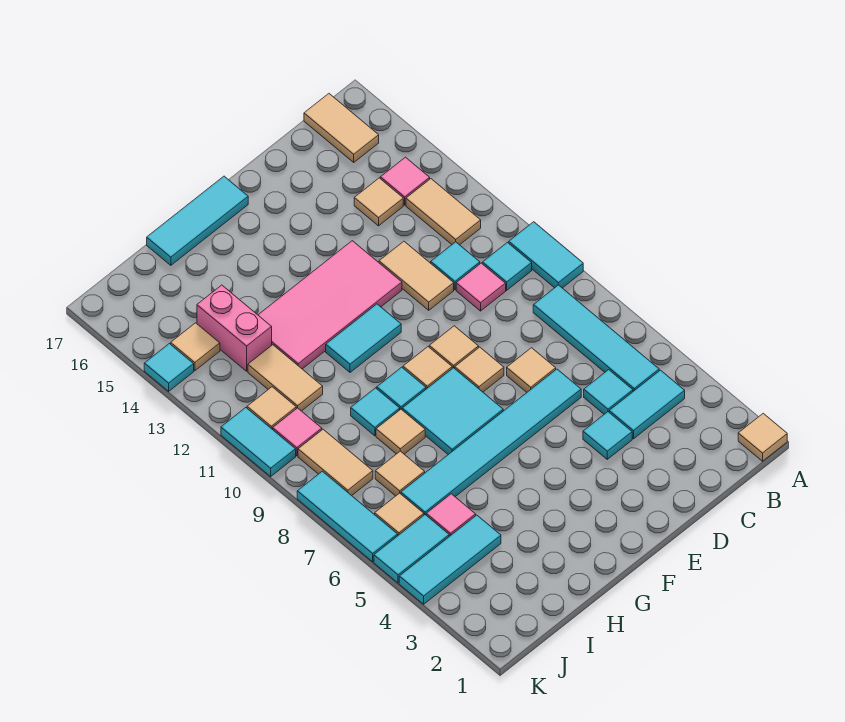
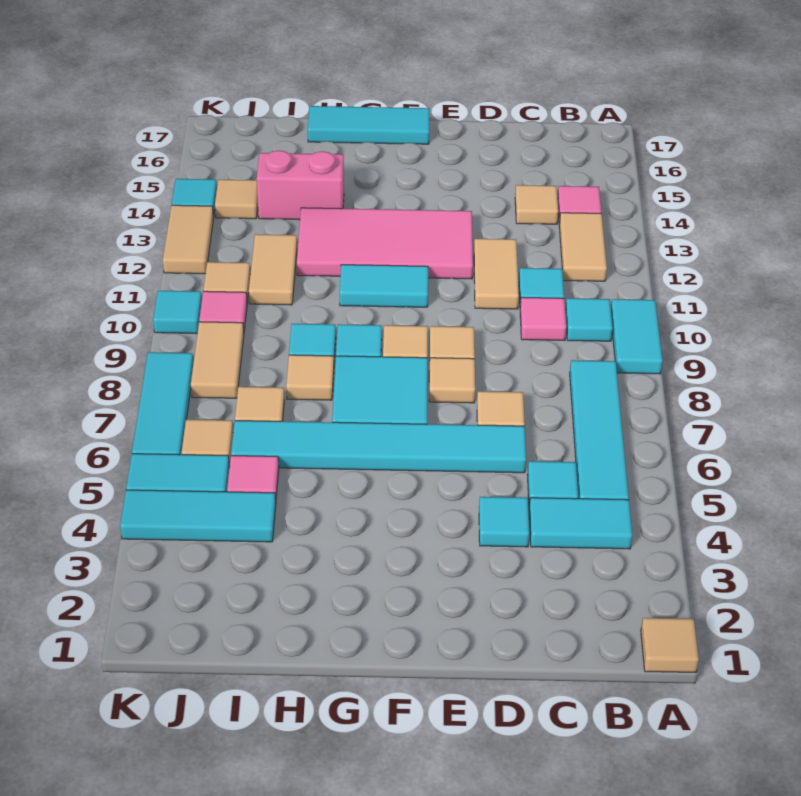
tan 1x2 tile [304,94,379,162] -> tan 1x2 tile moved to [163,205,213,274]
pink 1x2 brick [197,285,272,371] -> pink 1x2 brick turned to [257,151,344,220]
cyan 1x2 tile [221,408,296,476] -> cyan 1x1 tile [153,291,202,334]

